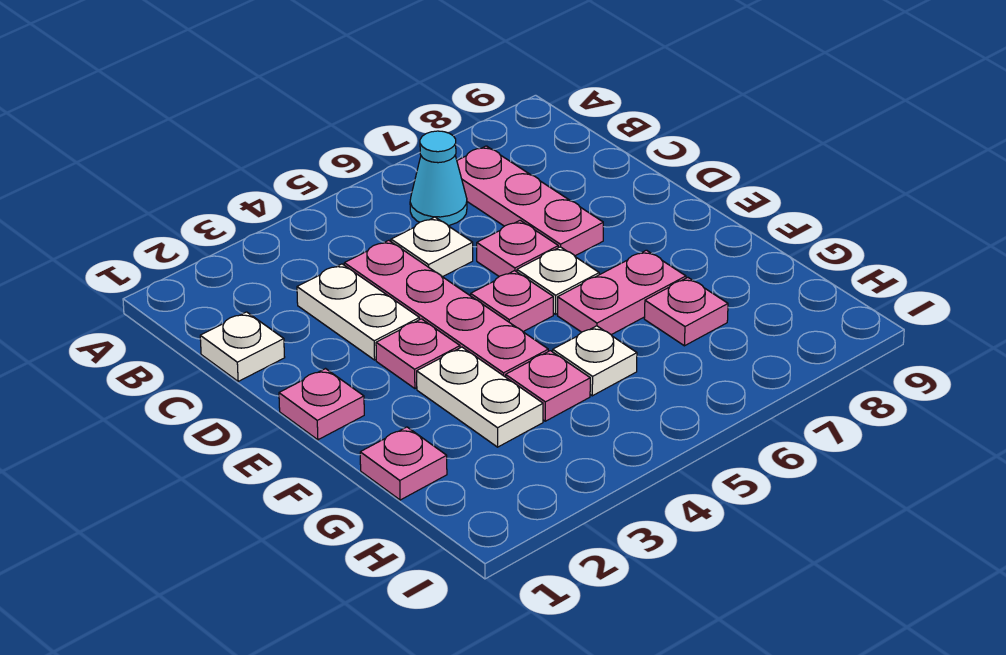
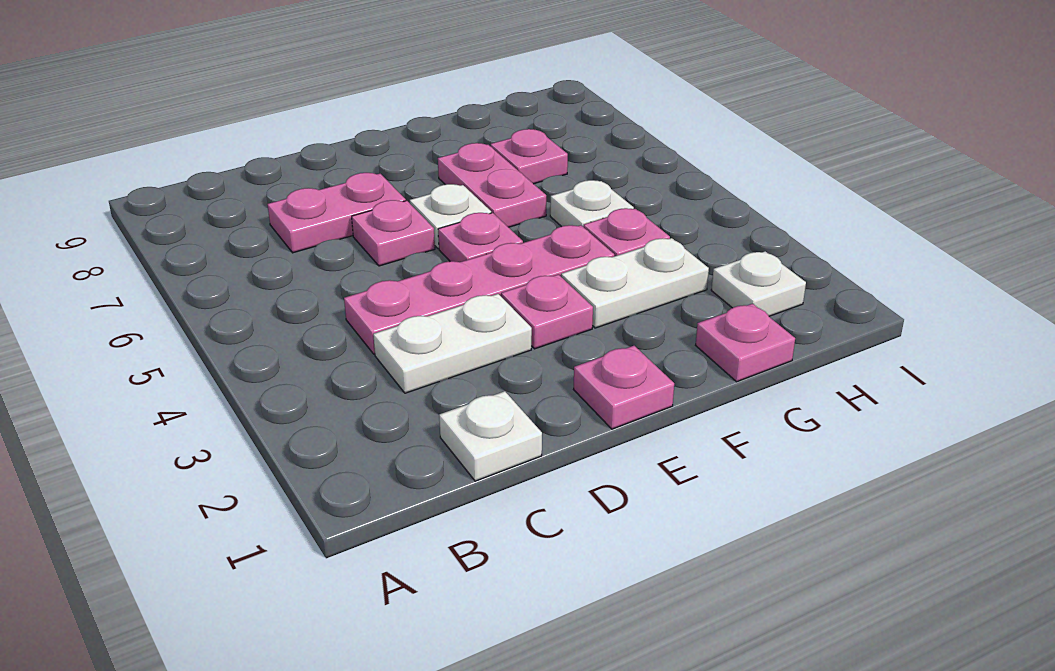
cyan 1x1 cone [410,131,467,226] -> none
pink 1x3 plate [457,146,603,256] -> pink 1x2 plate [267,173,406,253]
white 1x1 plate [391,217,473,277] -> white 1x1 plate moved to [711,251,806,316]

